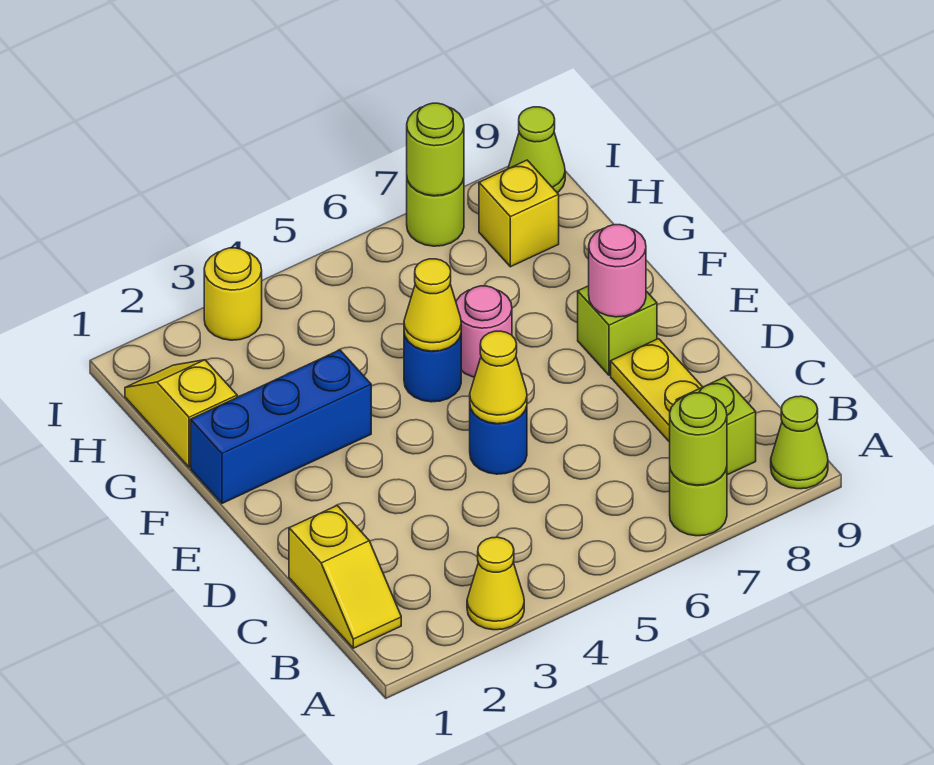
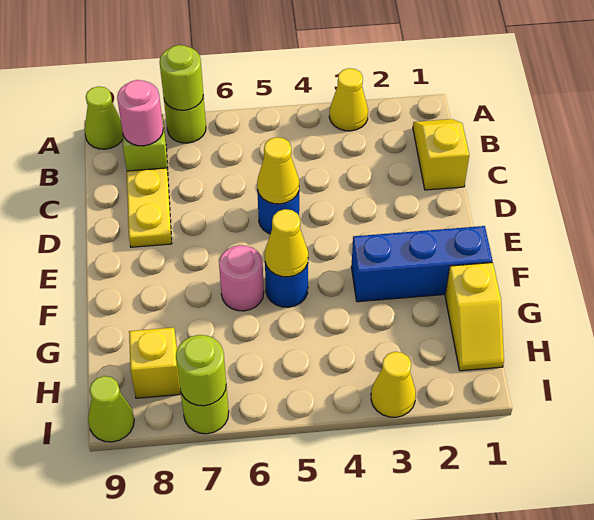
lime 1x1 brick [578,286,657,375] -> none
pink 1x1 round brick [589,225,646,317] -> pink 1x1 round brick moved to [117,80,163,146]
yellow 1x1 round brick [204,248,262,340] -> yellow 1x1 cone [371,352,416,417]

